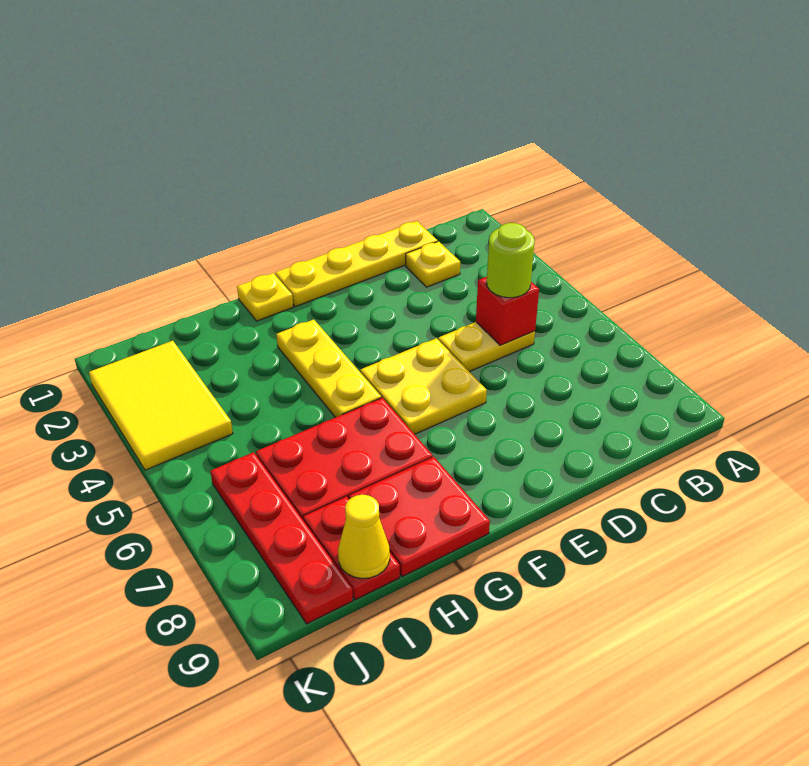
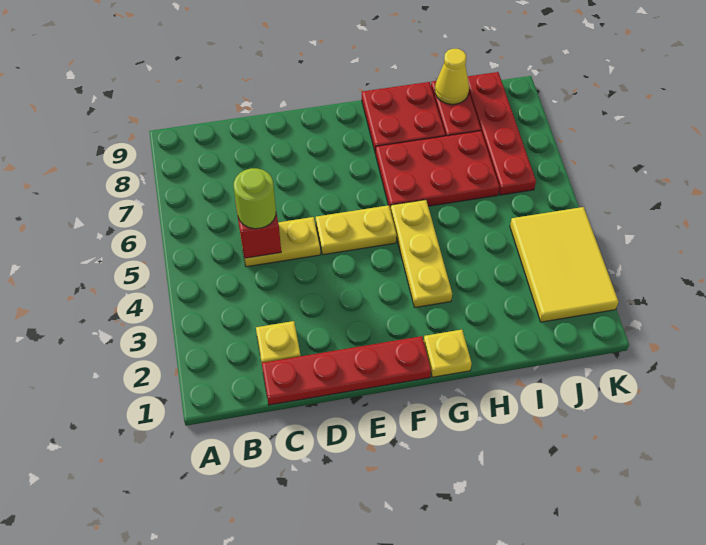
yellow 1x4 plate [275,221,438,307] -> red 1x4 plate [262,336,431,405]
yellow 2x2 plate [360,338,487,434] -> yellow 1x2 plate [316,205,397,255]

